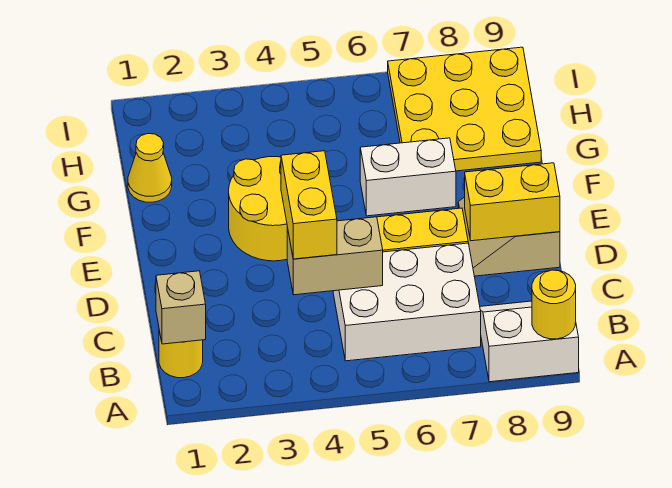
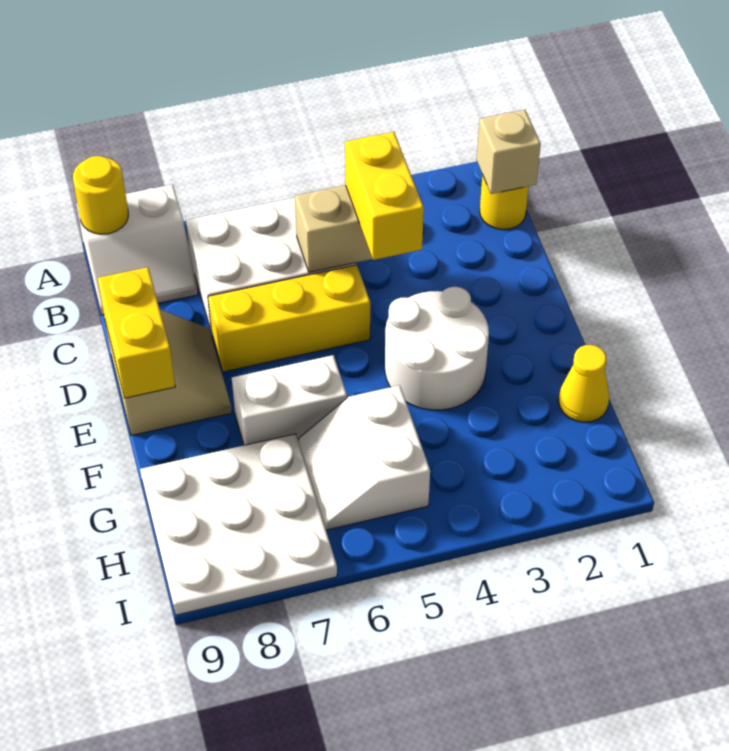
yellow 1x2 brick [465,163,560,241] -> yellow 1x2 brick turned to [98,267,175,398]
yellow 2x2 round brick [229,157,287,261] -> white 2x2 round brick [385,287,489,410]
none -> white 2x2 slope [299,385,430,530]
yellow 3x3 plate [388,47,541,171] -> white 3x3 plate [140,434,337,615]

